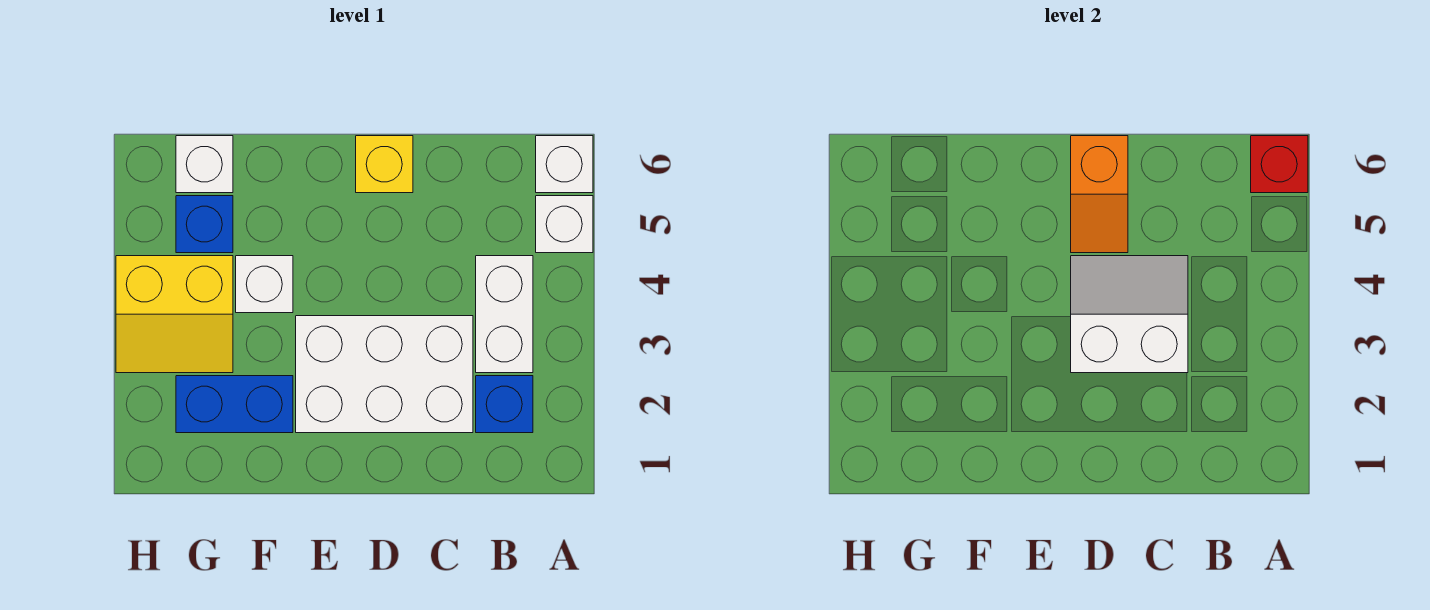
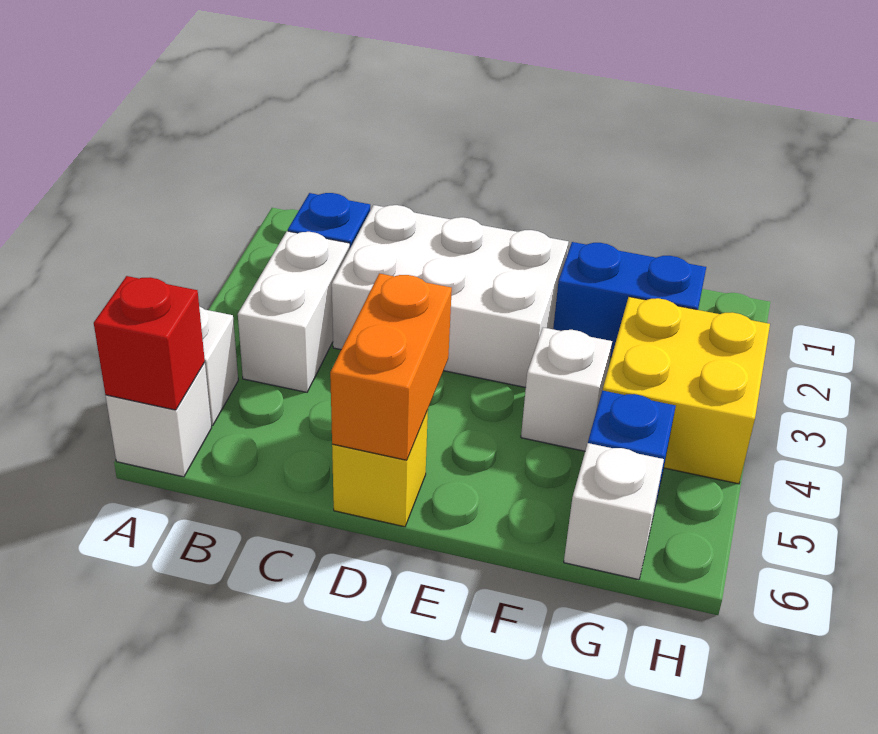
white 2x2 slope [1071,256,1188,373] -> none
orange 1x2 slope [1071,136,1128,253] -> orange 1x2 brick [330,273,452,460]
yellow 2x2 slope [116,256,233,373] -> yellow 2x2 brick [603,297,770,484]

